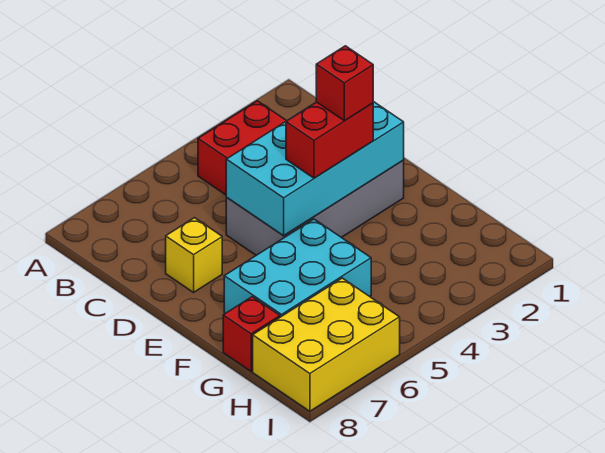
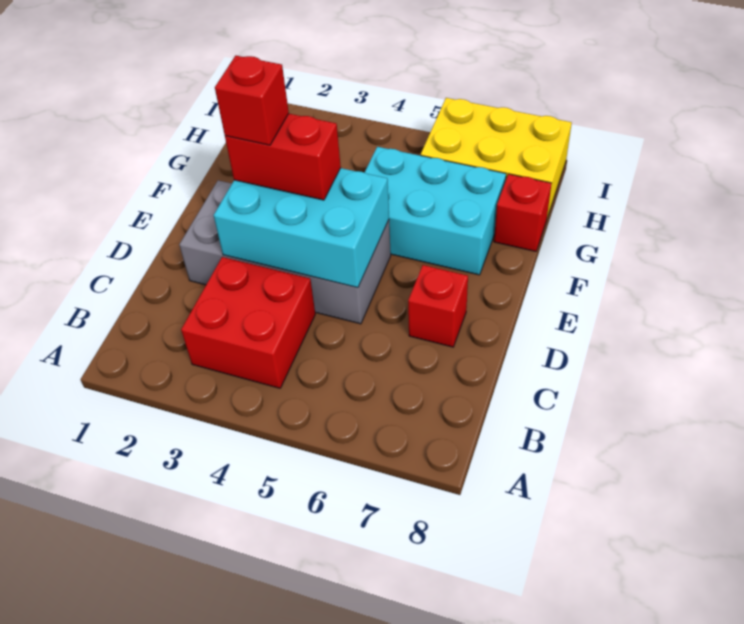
cyan 2x4 brick [226,101,404,236] -> cyan 2x3 brick [214,168,389,288]
yellow 1x1 brick [166,218,222,292] -> red 1x1 brick [408,265,468,347]

